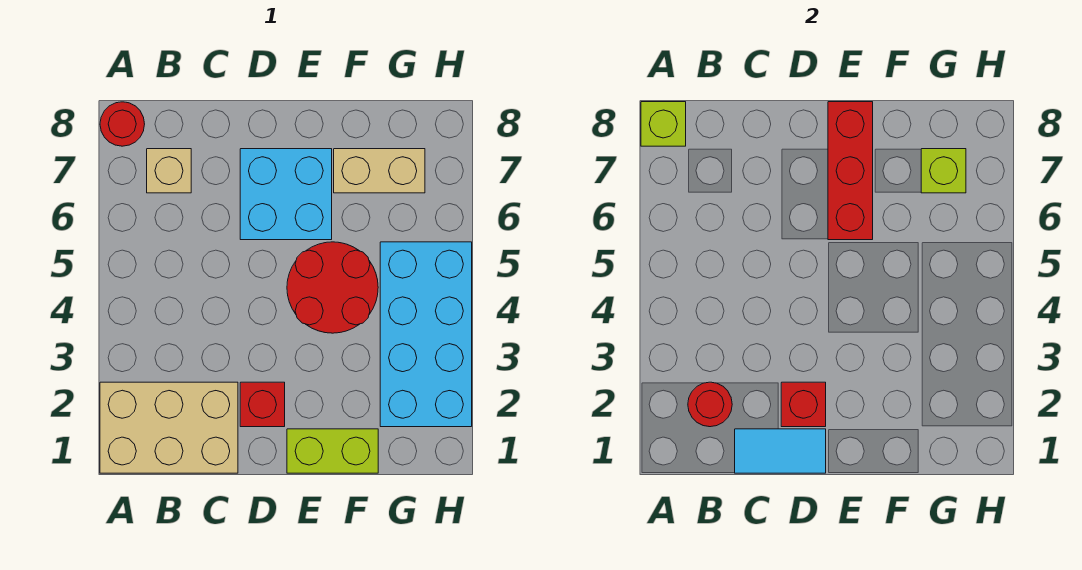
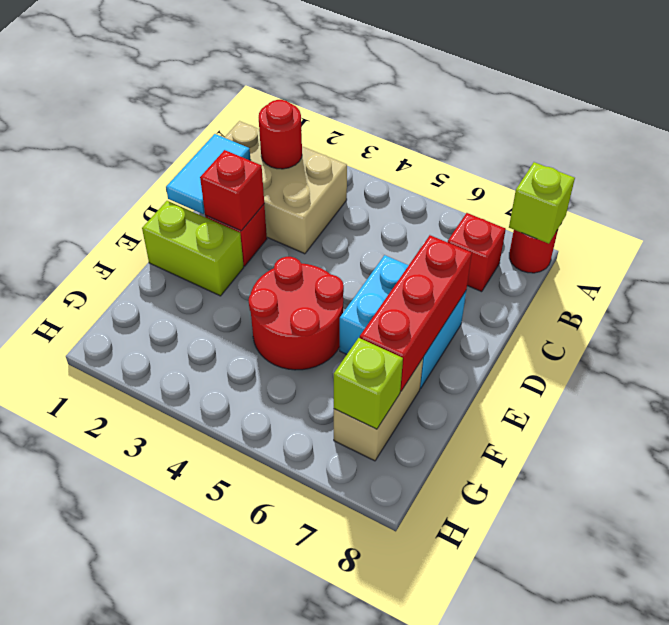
tan 2x3 brick [100,382,238,473] -> tan 2x3 brick turned to [224,121,347,254]
tan 1x1 brick [147,149,191,193] -> red 1x1 brick [448,213,506,292]
lime 1x2 brick [287,429,378,473] -> lime 1x2 brick turned to [142,201,244,296]
red 1x3 brick [828,102,873,240] -> red 1x3 brick turned to [360,235,472,391]
cyan 2x4 brick [380,242,472,427] -> none

